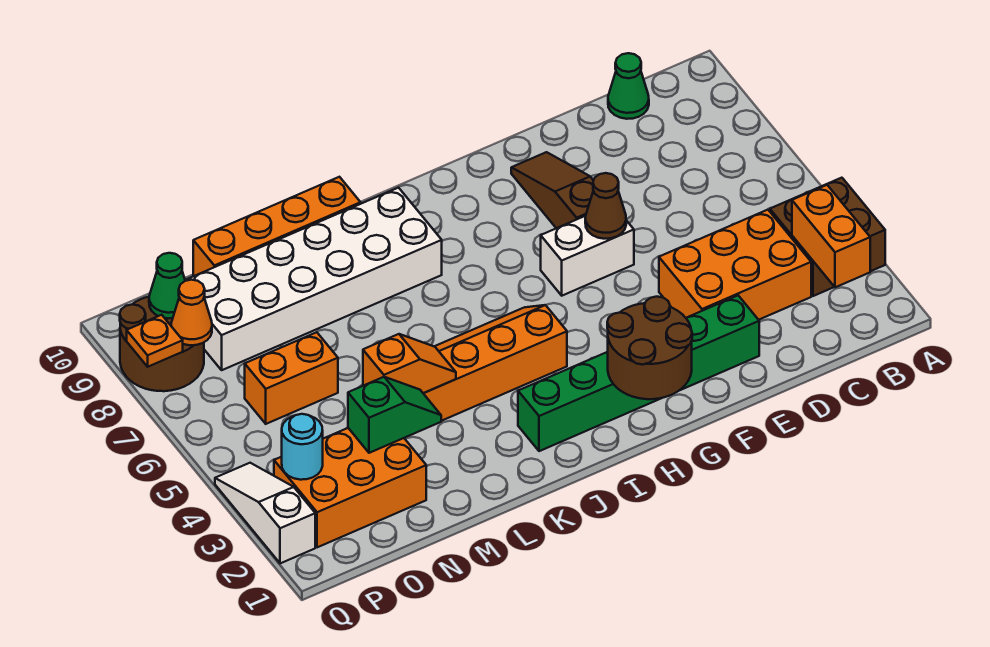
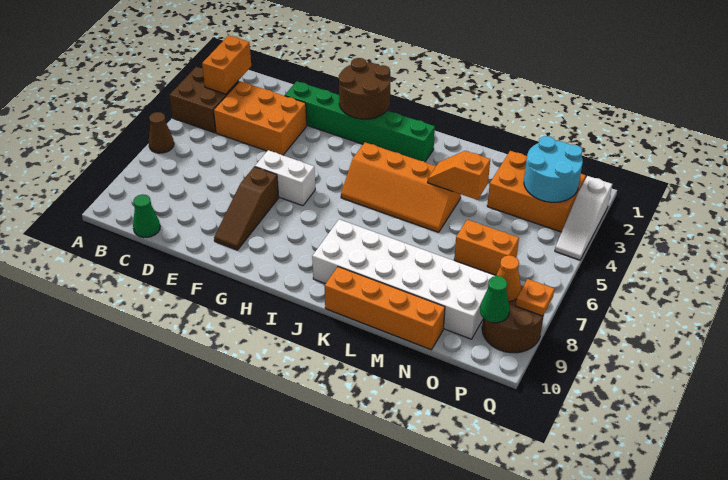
brown 1x1 cone [585,173,626,239] -> brown 1x1 cone moved to [149,112,174,153]
green 1x2 slope [348,377,441,453] -> none
cyan 1x1 round brick [282,414,323,480] -> cyan 2x2 round brick [524,136,583,202]

